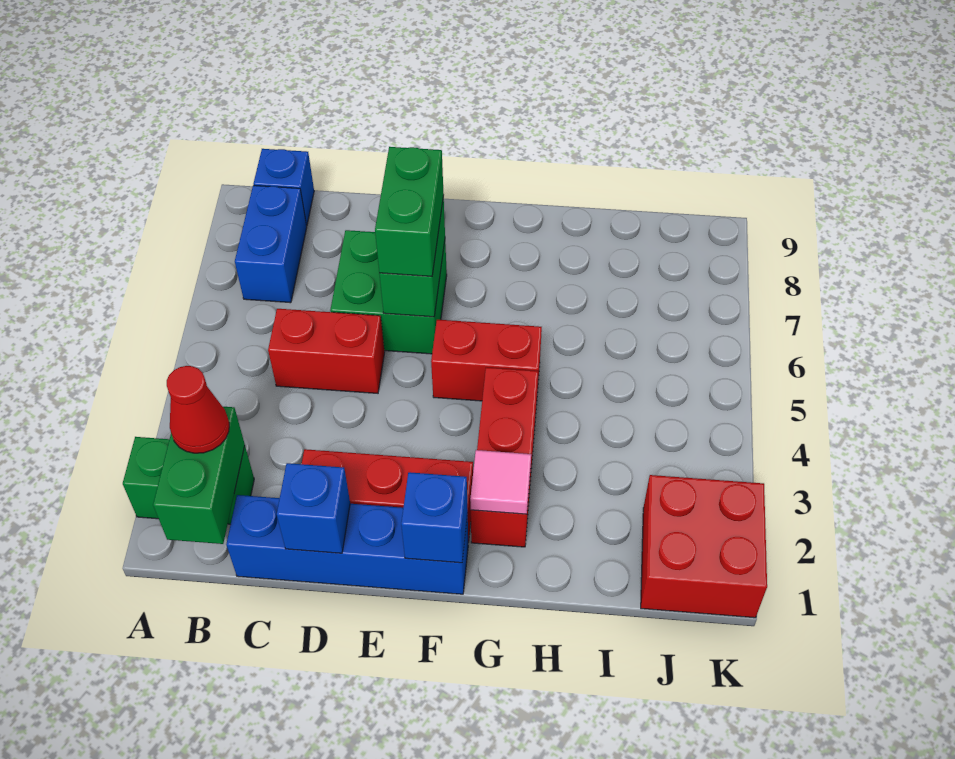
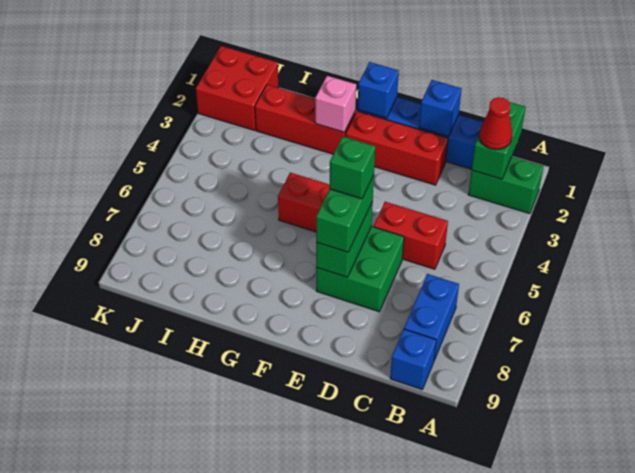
none -> green 1x1 brick [330,137,375,199]
red 1x3 brick [471,367,538,547] -> red 1x3 brick turned to [255,85,356,154]
pink 1x1 tile [470,450,531,514] -> pink 1x1 brick [315,76,356,132]

